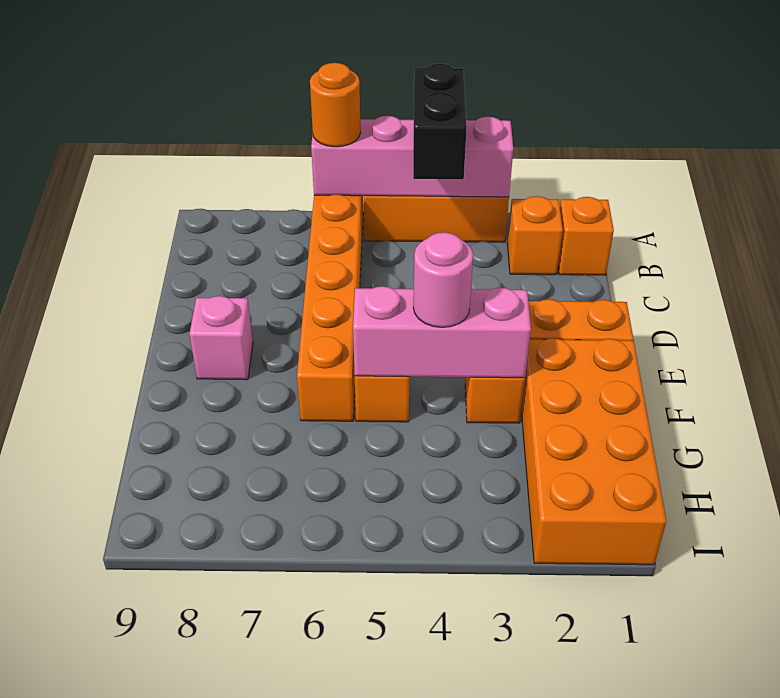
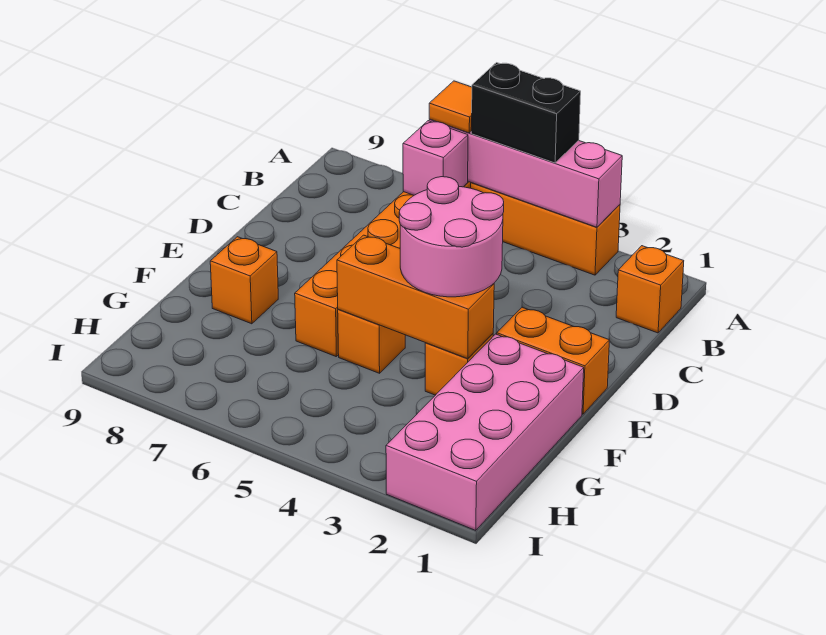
black 1x2 brick [413,64,467,179] -> black 1x2 brick turned to [471,63,581,163]
orange 1x1 round brick [310,63,361,147] -> orange 1x1 tile [429,81,472,133]
orange 1x1 brick [507,196,563,275] -> orange 1x1 brick moved to [210,237,278,324]
pink 1x1 brick [189,296,253,380] -> pink 1x1 brick moved to [403,121,468,195]
orange 2x4 brick [521,338,667,565] -> pink 2x4 brick [386,334,584,530]
pink 1x3 brick [353,286,531,378] -> orange 1x3 brick [337,235,494,359]
pink 1x1 round brick [413,232,473,327] -> pink 2x2 round brick [399,177,504,297]

